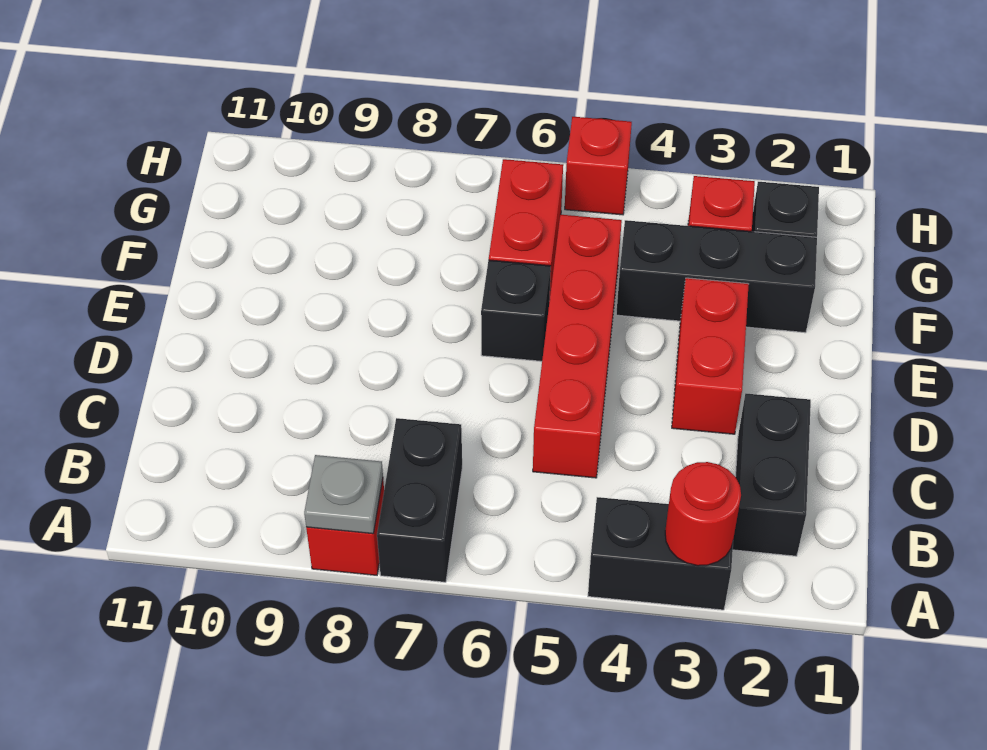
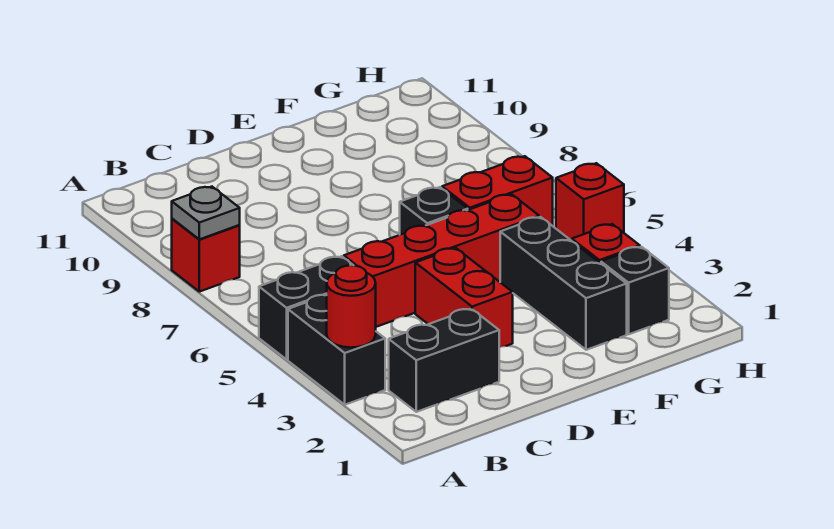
black 1x2 brick [377,418,462,582] -> black 1x2 brick moved to [259,256,354,359]
red 1x2 brick [672,278,749,434] -> red 1x2 brick turned to [415,248,513,347]

